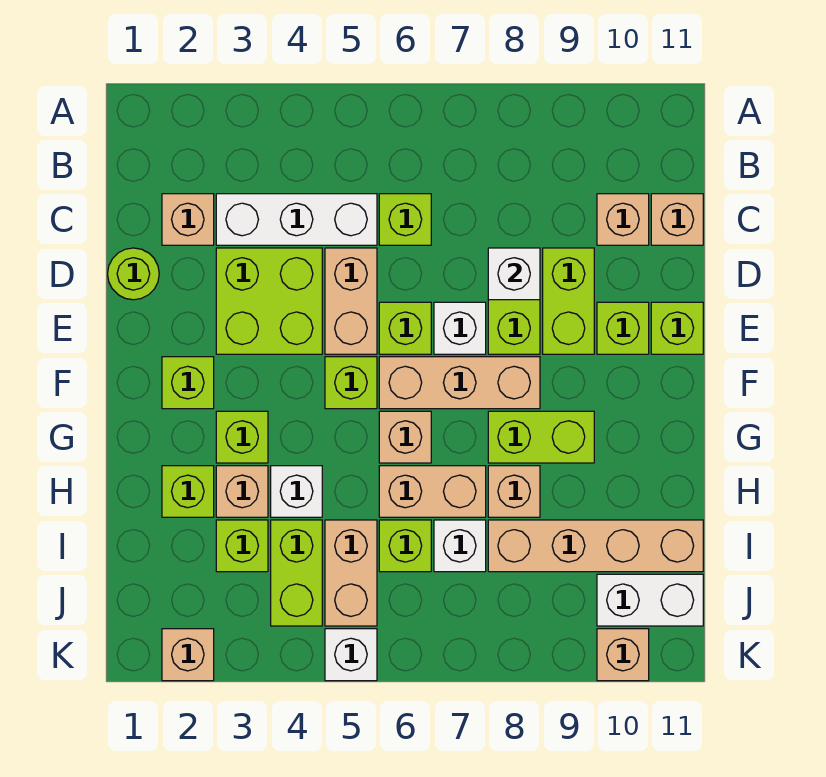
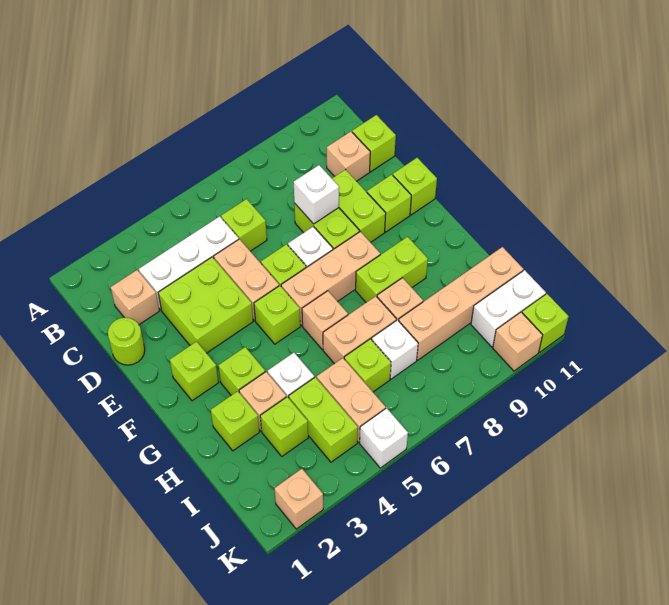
tan 1x1 brick [651,194,703,245] -> lime 1x1 brick [352,115,396,172]
none -> lime 1x1 brick [522,294,569,352]

